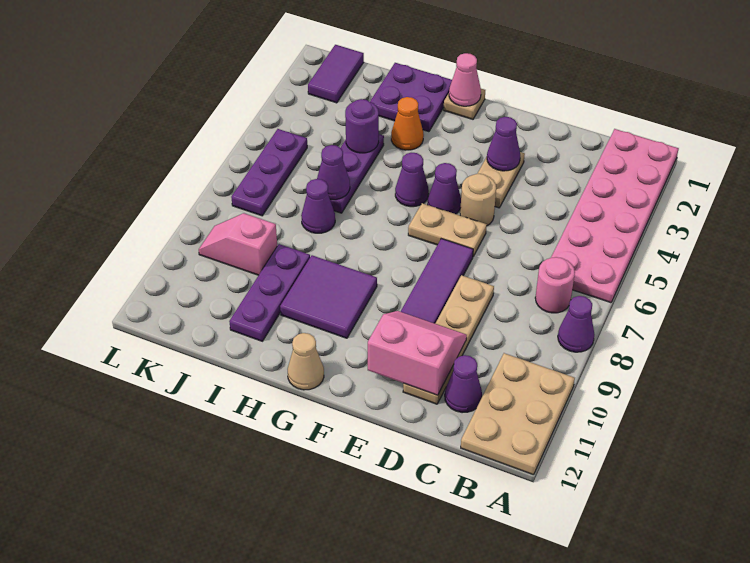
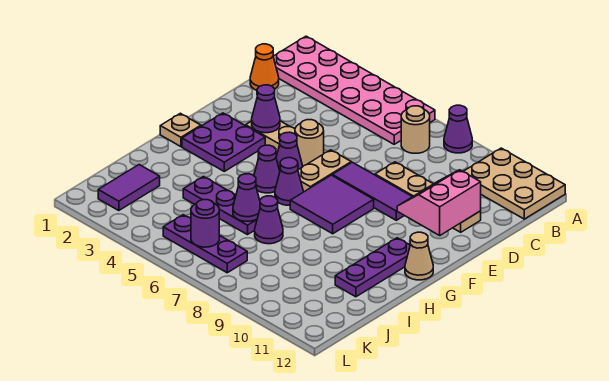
pink 1x1 round brick [535,257,575,313] -> tan 1x1 round brick [401,106,430,153]
purple 1x1 cone [445,355,482,413] -> purple 1x1 cone moved to [275,158,303,205]
pink 1x1 cone [449,53,481,106] -> none
purple 2x2 tile [280,255,377,338] -> purple 2x2 tile moved to [290,175,374,234]
purple 2x2 plate [370,63,452,132] -> purple 2x2 plate moved to [182,113,265,171]
orange 1x1 cone [391,97,424,150] -> orange 1x1 cone moved to [250,44,279,90]
purple 1x1 round brick [345,99,379,153] -> purple 1x1 round brick moved to [191,200,219,247]
purple 1x3 plate [229,244,310,341] -> purple 1x3 plate turned to [335,238,410,297]
pink 1x2 slope [199,213,277,275] -> none
purple 1x2 tile [308,45,364,103] -> purple 1x2 tile turned to [98,165,160,211]

